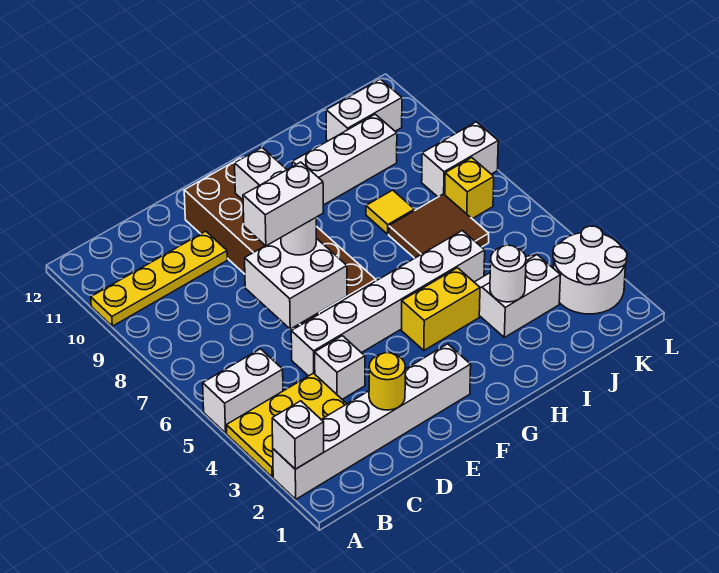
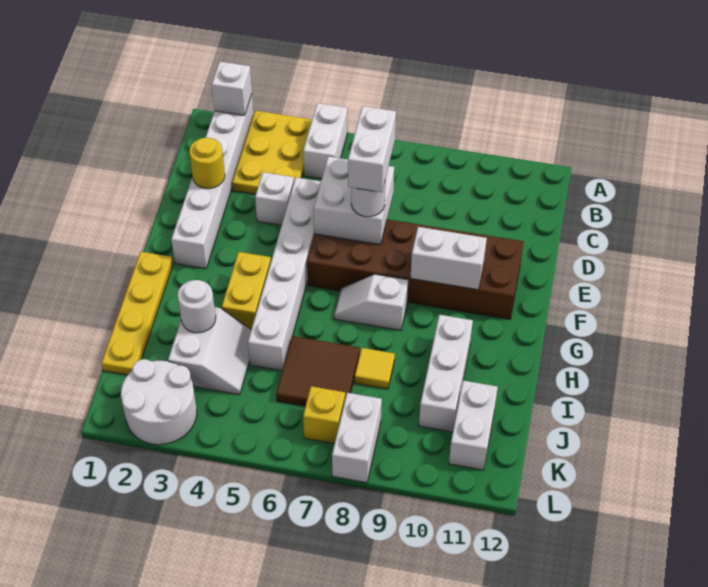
yellow 1x4 plate [91,231,227,326] -> yellow 1x4 plate moved to [101,252,173,375]
none -> white 1x2 slope [334,274,408,330]

